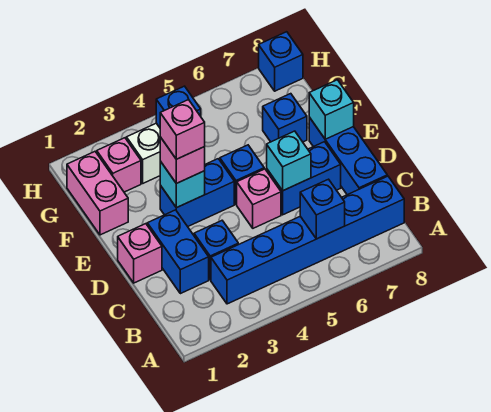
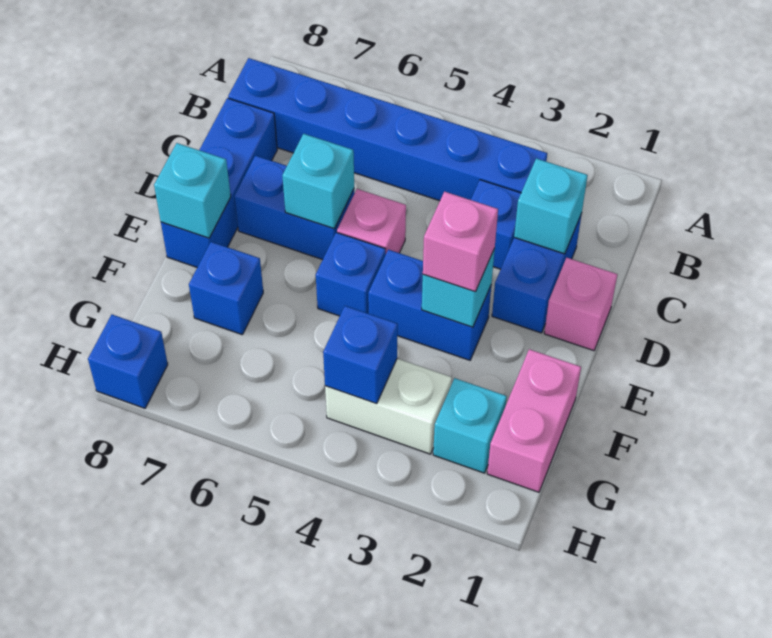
blue 1x1 brick [300,179,345,239] -> none
none -> cyan 1x1 brick [514,158,588,254]
pink 1x1 brick [160,100,205,159] -> none
pink 1x1 brick [97,138,141,192] -> cyan 1x1 brick [433,378,507,473]

